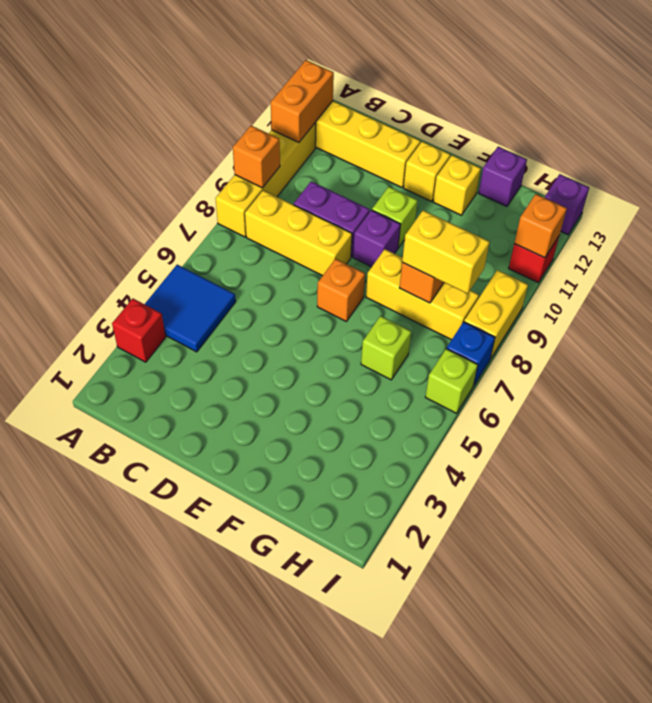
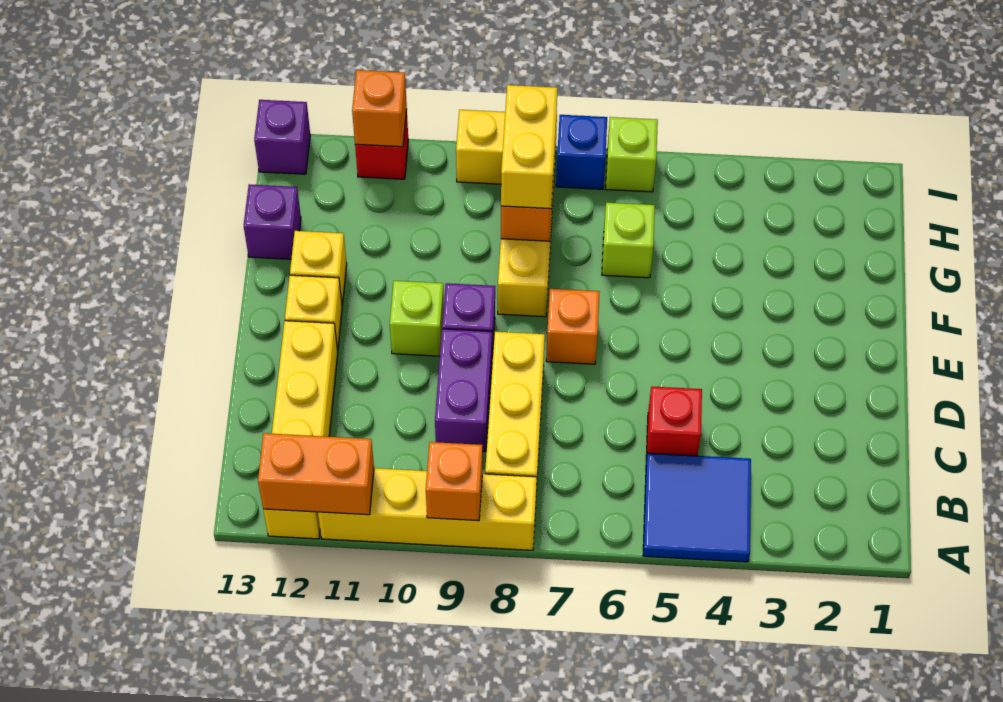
red 1x1 brick [112,299,166,362] -> red 1x1 brick moved to [646,387,702,460]

